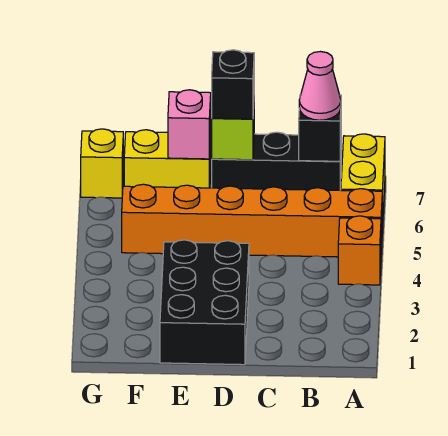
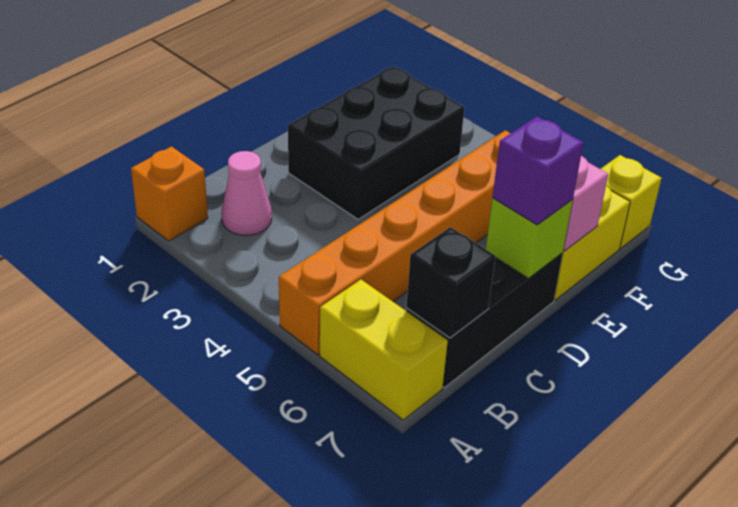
orange 1x1 brick [338,216,381,285] -> orange 1x1 brick moved to [131,147,208,241]
pink 1x1 cone [299,52,341,120] -> pink 1x1 cone moved to [221,151,272,235]
black 2x3 brick [160,240,249,365] -> black 2x3 brick turned to [288,66,465,219]
black 1x1 brick [212,50,254,119] -> purple 1x1 brick [492,117,584,225]

